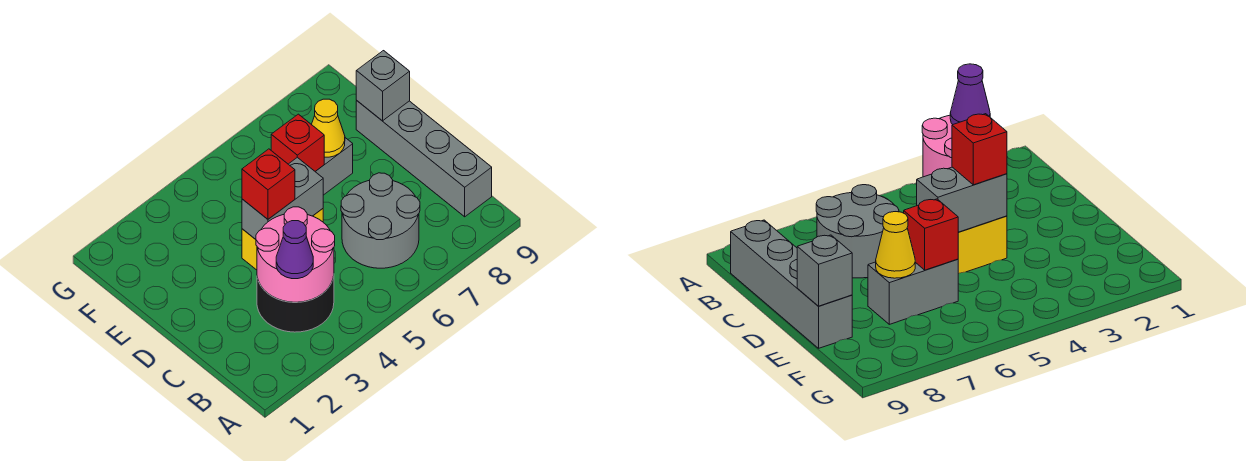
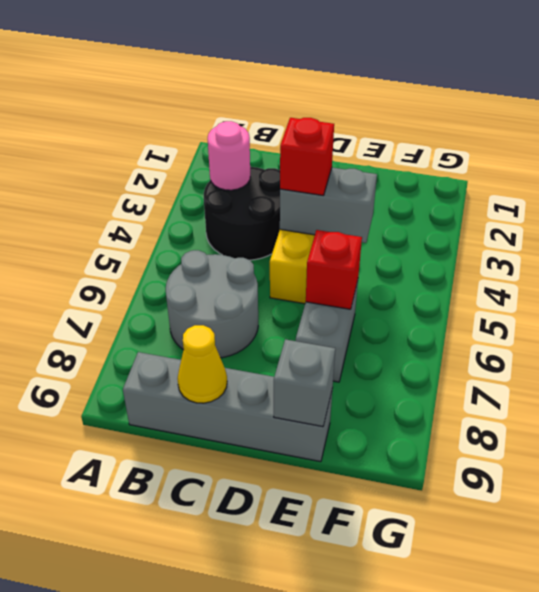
pink 2x2 round brick [256,207,335,302] -> pink 1x1 round brick [208,121,250,190]
purple 1x1 cone [276,221,313,279] -> none
grey 1x2 brick [242,157,323,239] -> grey 1x2 brick turned to [280,168,377,243]
yellow 1x1 cone [311,99,345,157] -> yellow 1x1 cone moved to [178,325,227,403]

